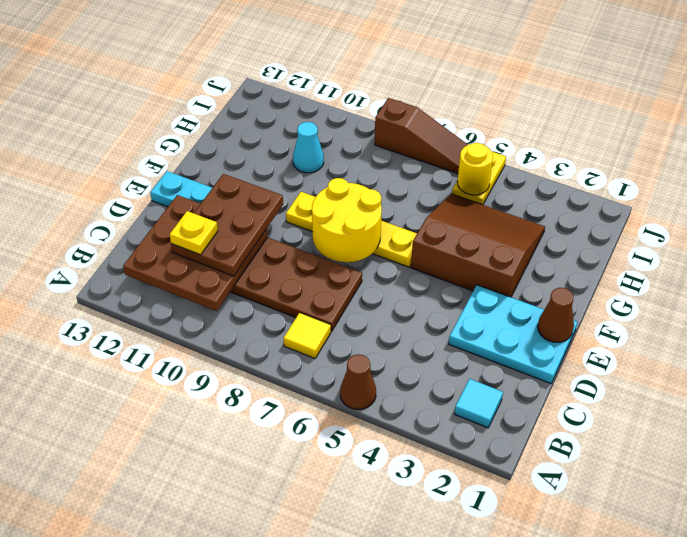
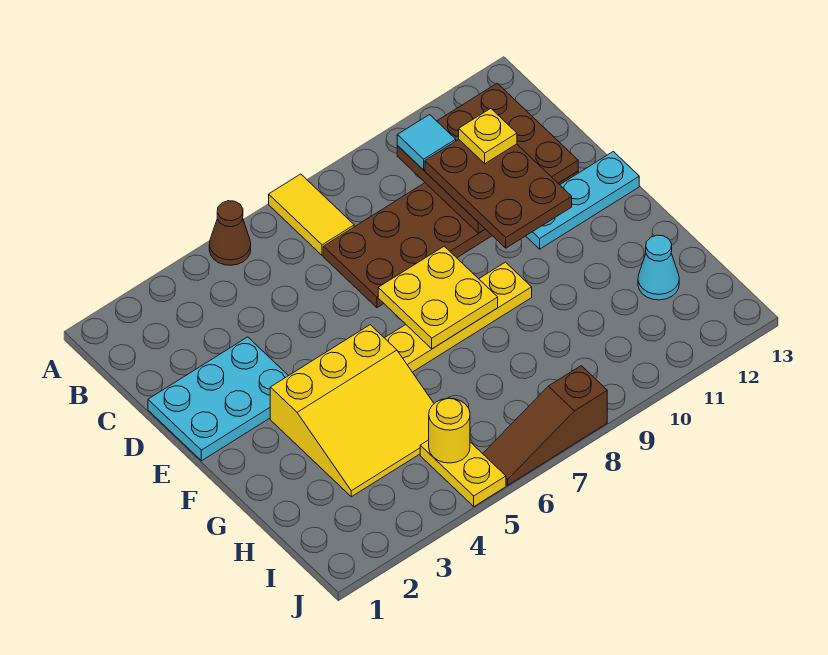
cyan 1x1 tile [454,379,503,428] -> cyan 1x1 tile moved to [397,115,456,170]
yellow 1x1 tile [283,313,331,358] -> yellow 1x2 tile [269,174,354,255]
brown 1x1 cone [538,288,574,342] -> none
yellow 2x2 round brick [312,178,382,262] -> yellow 2x2 plate [378,246,498,349]
brown 3x3 slope [411,194,545,297] -> yellow 3x3 slope [270,325,434,497]
cyan 1x1 cone [293,122,324,173] -> cyan 1x1 cone moved to [638,235,679,300]

